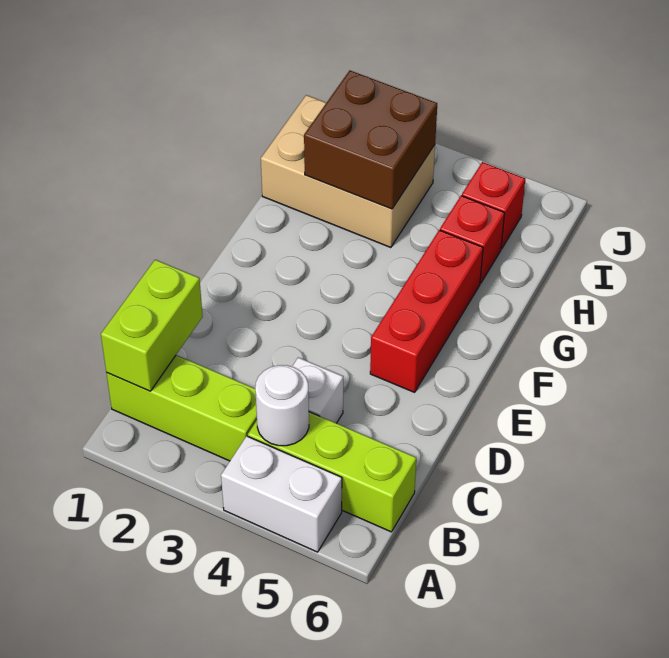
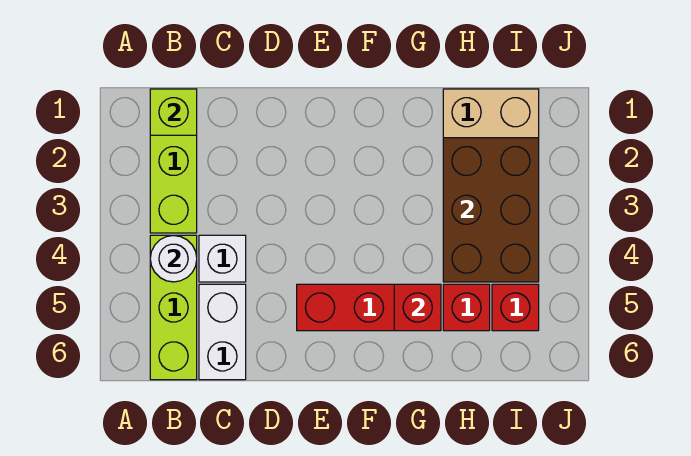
white 1x2 brick [221,436,342,552] -> white 1x2 brick moved to [199,284,246,380]
lime 1x2 brick [101,260,203,391] -> lime 1x1 brick [150,89,197,135]
none -> red 1x1 brick [394,284,441,331]
brown 2x2 brick [304,71,437,209] -> brown 2x3 brick [443,138,539,282]

